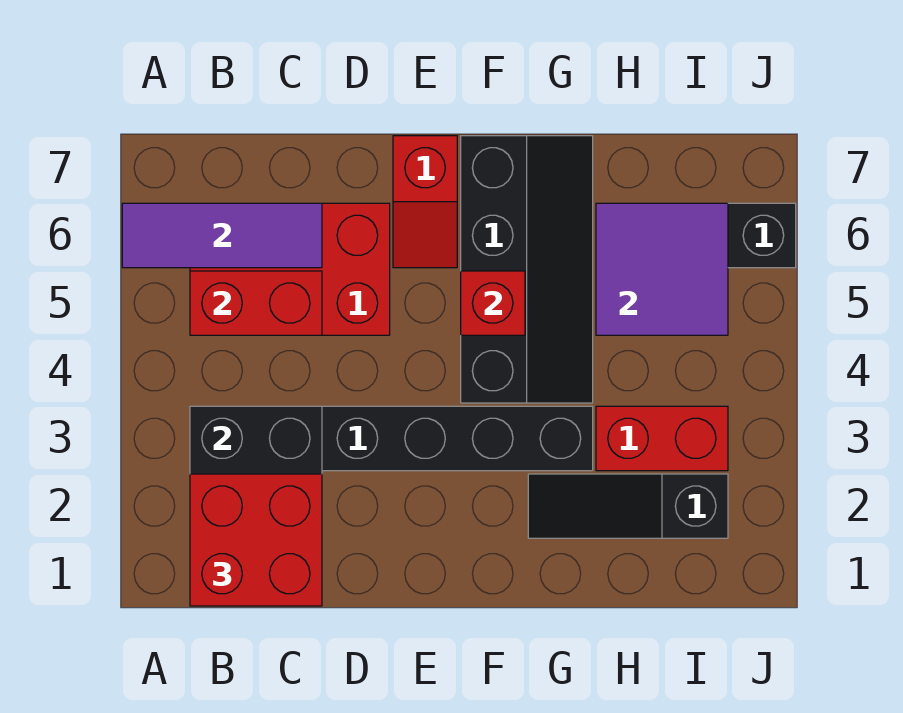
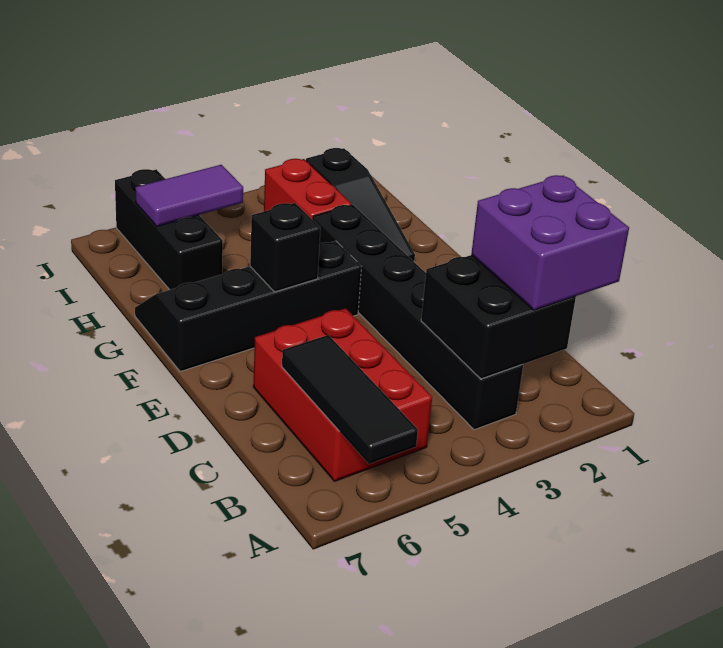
purple 1x3 tile [122,203,322,268] -> black 1x3 tile [282,335,418,464]
red 2x2 brick [190,474,322,606] -> purple 2x2 brick [471,175,629,310]
red 1x2 brick [190,271,322,335] -> none
red 1x2 slope [393,136,457,268] -> none
red 1x1 brick [461,271,525,335] -> black 1x1 brick [250,203,320,292]
purple 2x2 tile [596,203,728,335] -> purple 1x2 tile [135,165,243,226]

